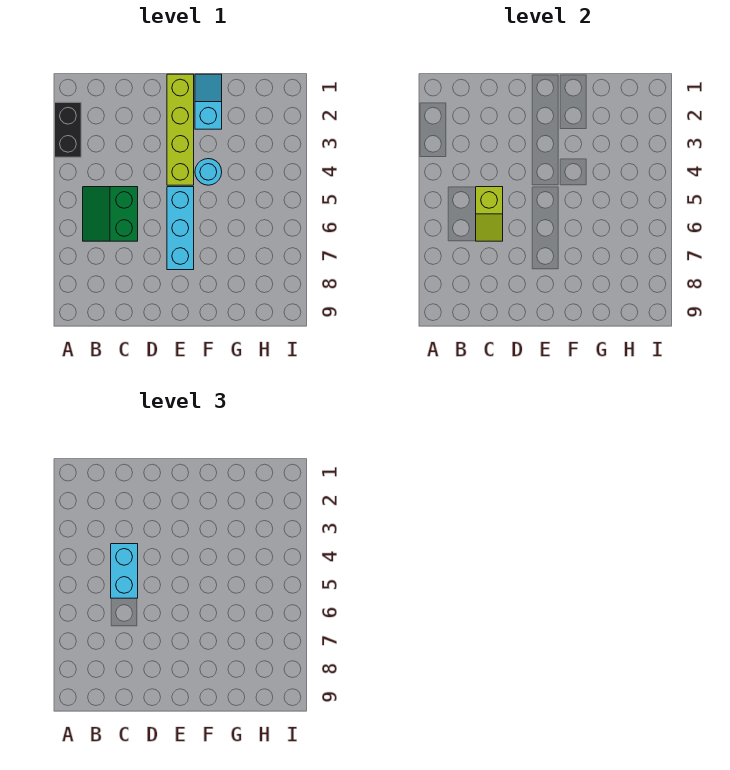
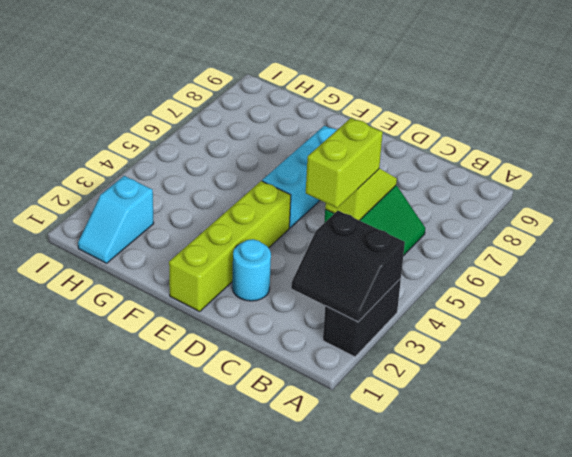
none -> black 2x2 slope [291,211,405,322]
cyan 1x2 brick [111,544,138,598] -> lime 1x2 brick [306,118,383,208]
cyan 1x2 slope [195,74,222,129] -> cyan 1x2 slope moved to [78,176,154,263]
cyan 1x1 round brick [195,159,222,185] -> cyan 1x1 round brick moved to [232,239,271,301]

